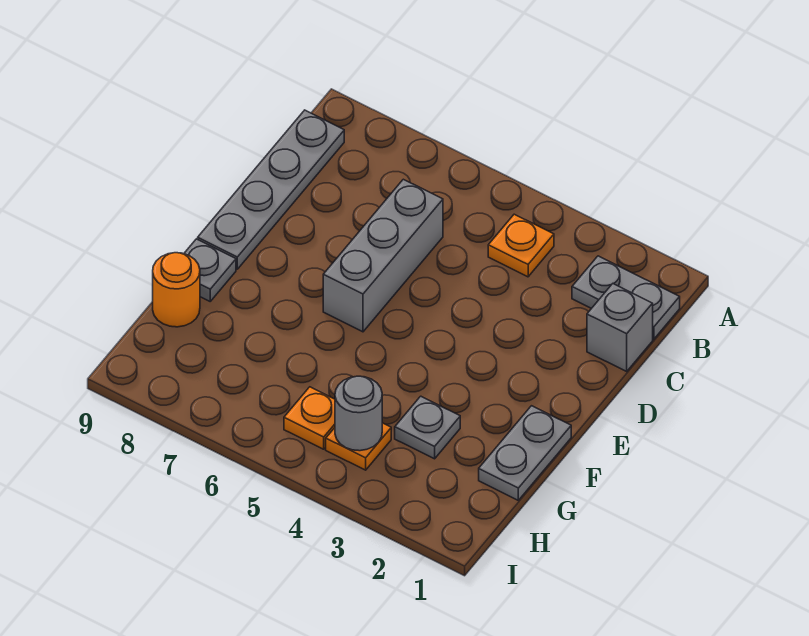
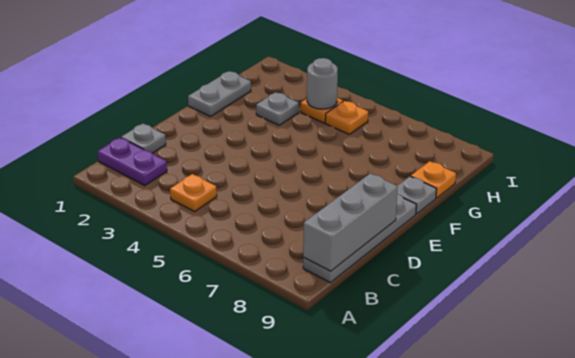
grey 1x2 plate [572,256,680,339] -> purple 1x2 plate [98,138,167,185]
grey 1x1 brick [587,284,653,371] -> grey 1x1 plate [121,124,166,153]
grey 1x3 brick [323,179,443,332] -> grey 1x3 brick moved to [303,174,398,271]
orange 1x1 round brick [153,253,200,327] -> orange 1x1 plate [411,161,456,198]

